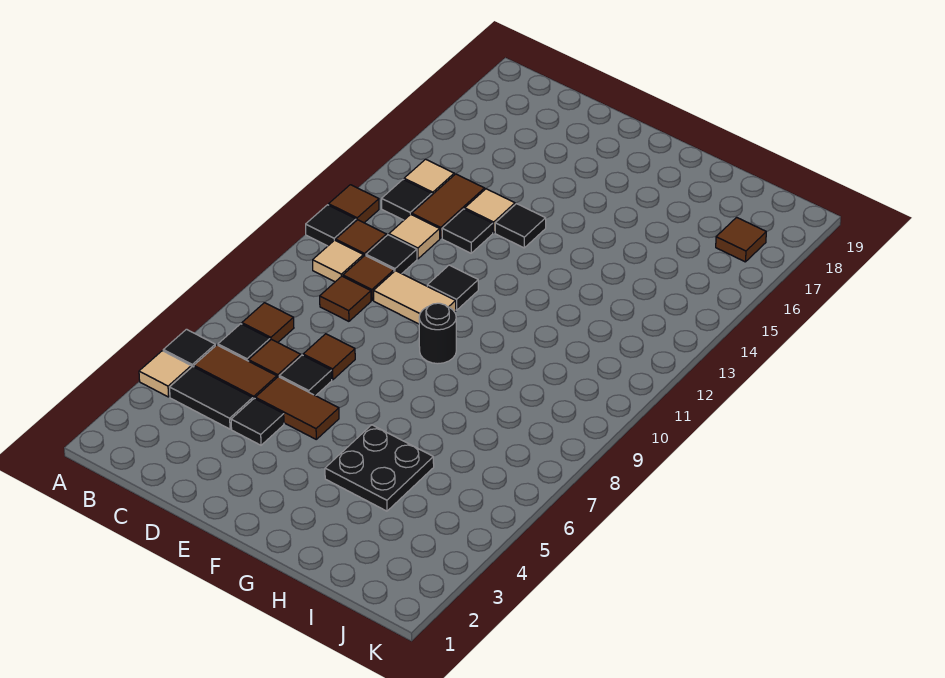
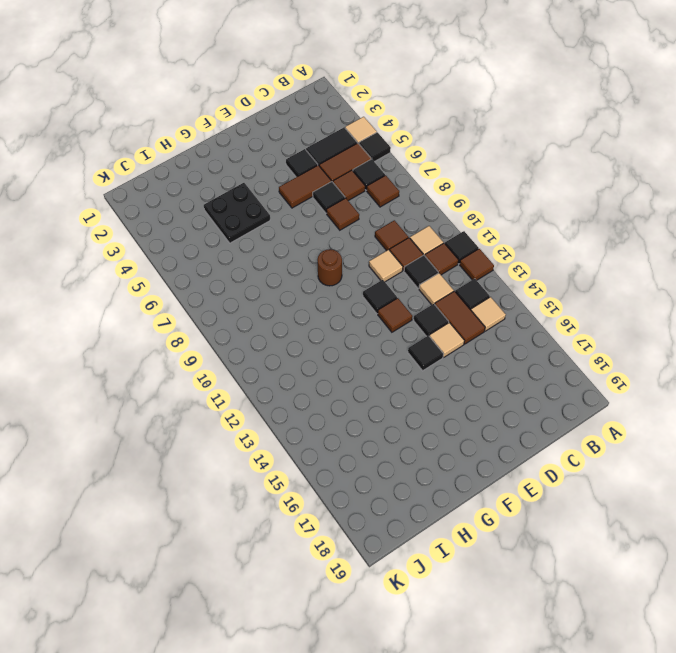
tan 1x2 tile [374,271,456,324] -> tan 1x1 tile [369,250,403,282]
black 1x1 round brick [419,303,456,364] -> brown 1x1 round brick [317,249,342,286]
brown 1x1 tile [716,217,766,262] -> brown 1x1 tile moved to [378,298,412,332]

